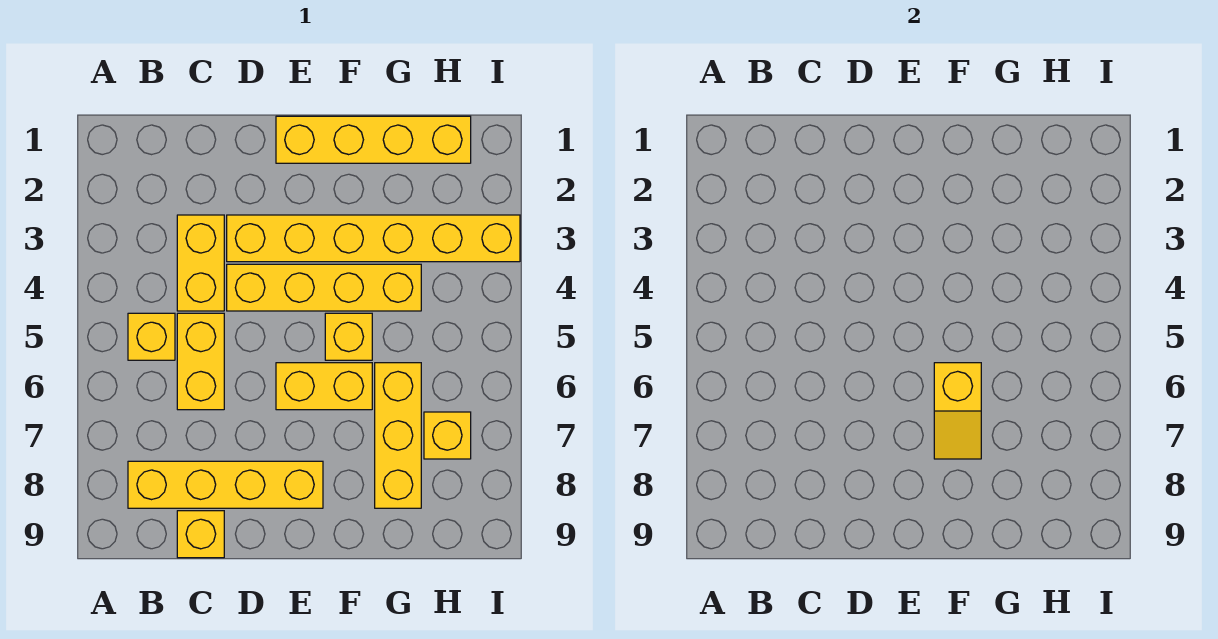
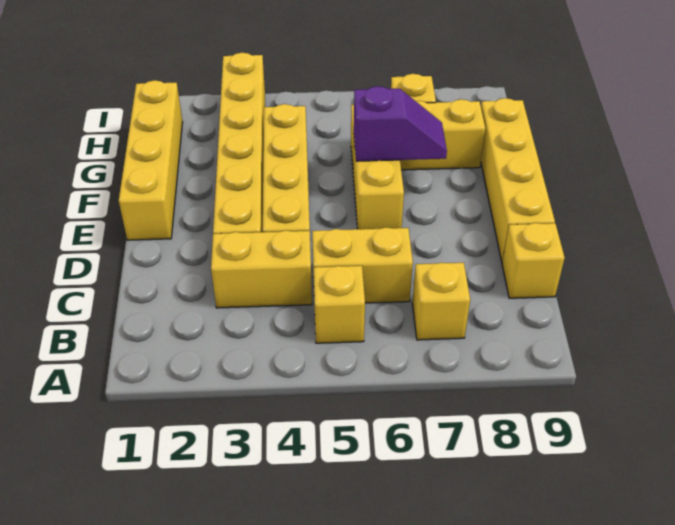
yellow 1x4 brick [128,461,323,508] -> yellow 1x4 brick moved to [481,98,555,262]
yellow 1x1 brick [325,313,372,360] -> yellow 1x1 brick moved to [412,263,470,340]
yellow 1x2 slope [934,363,981,459] -> purple 1x2 slope [354,86,447,161]

